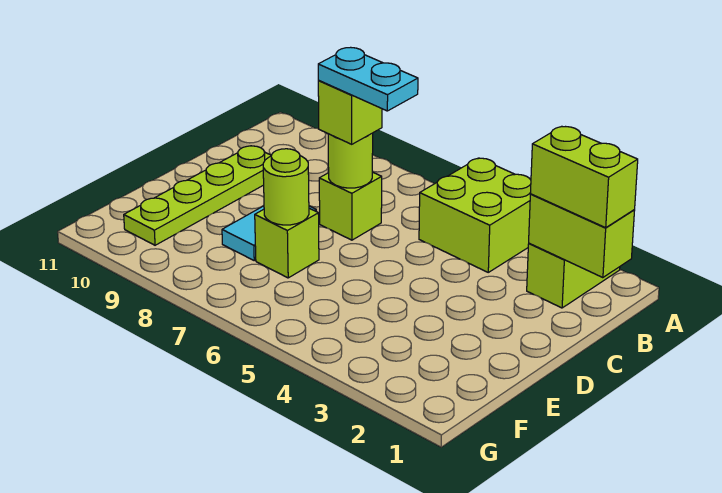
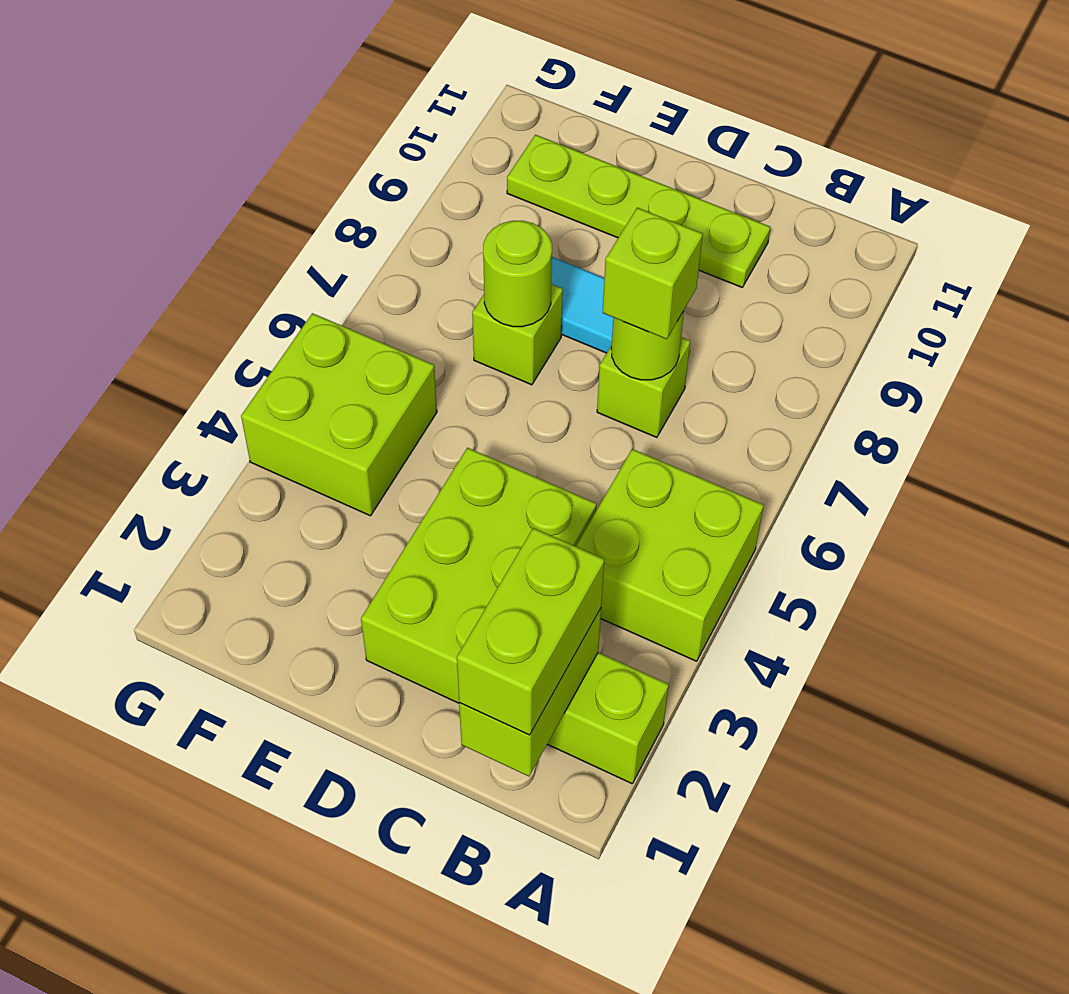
none -> lime 2x3 brick [361,448,596,703]
cyan 1x2 plate [318,47,418,111] -> none
none -> lime 2x2 brick [241,313,437,516]

